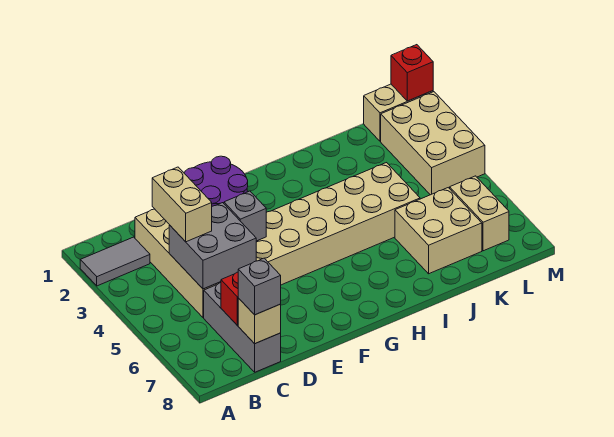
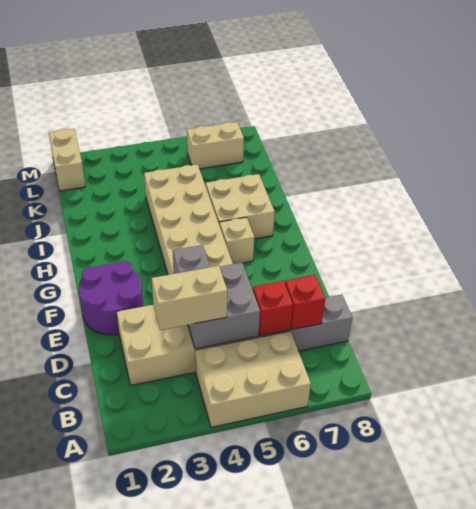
grey 1x2 tile [80,237,150,286] -> none
tan 1x1 brick [238,298,281,344] -> tan 1x1 brick moved to [220,217,254,264]
grey 1x1 brick [238,258,281,315] -> none
tan 2x2 brick [395,188,482,274] -> tan 2x2 brick moved to [206,174,275,239]
tan 2x3 brick [381,92,485,195] -> tan 2x3 brick moved to [195,331,311,427]
red 1x1 brick [391,45,433,101] -> red 1x1 brick moved to [253,281,293,336]

